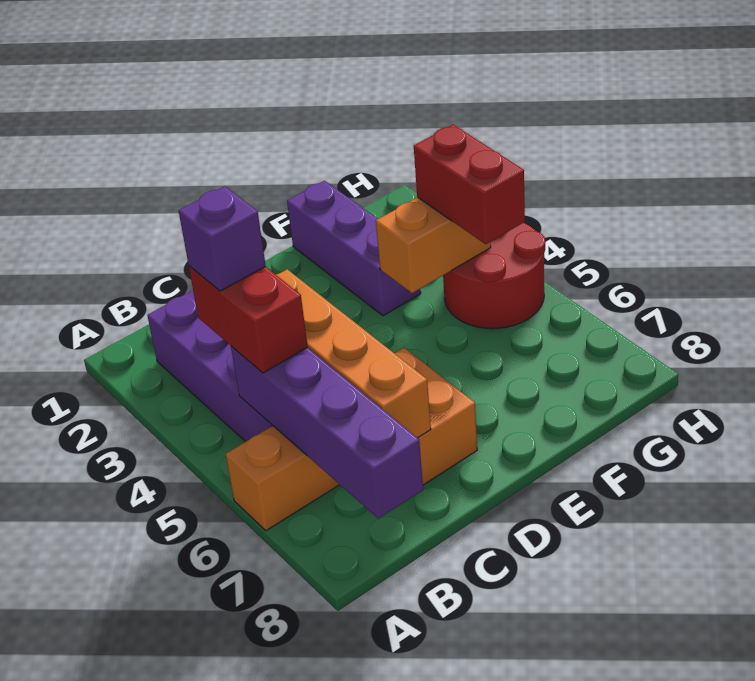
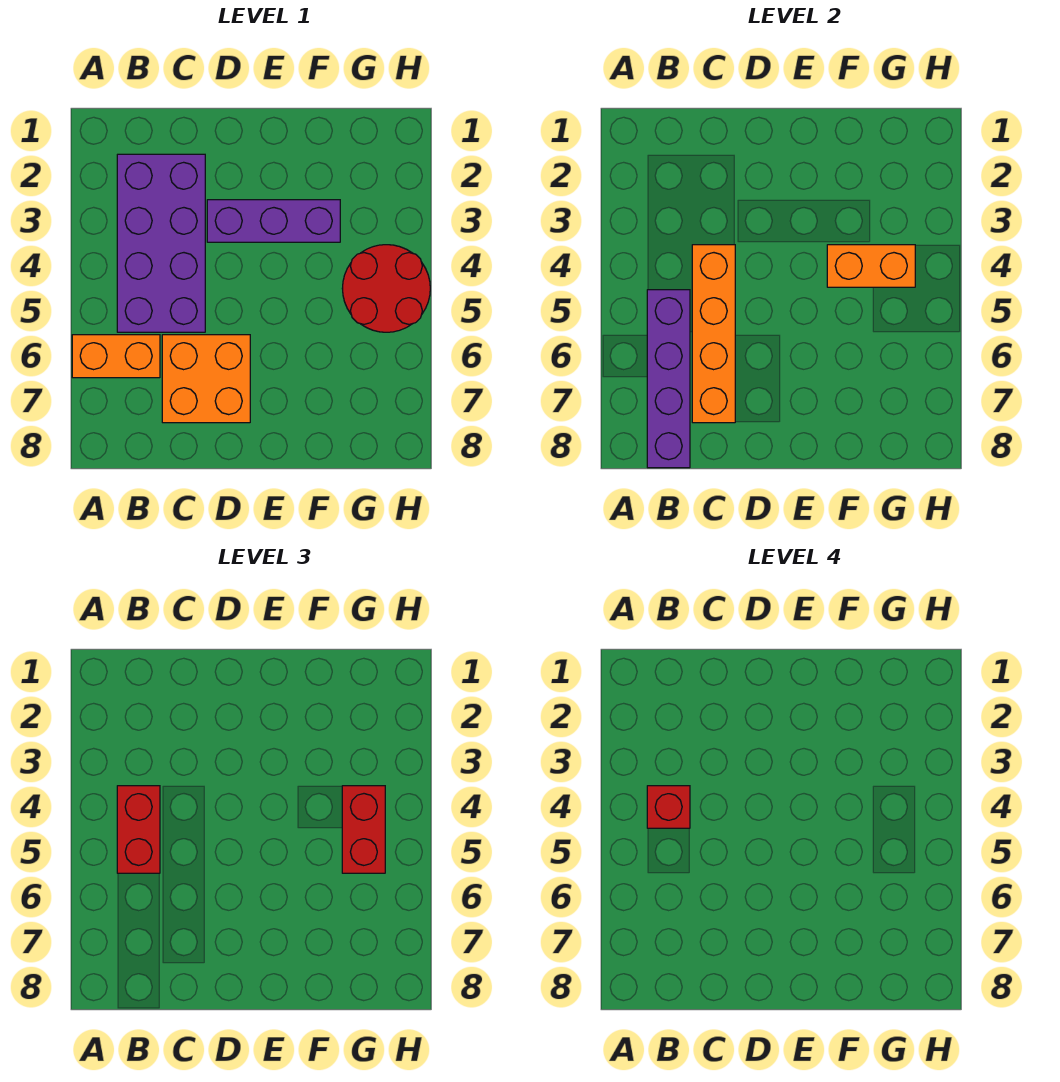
purple 1x1 brick [179,186,266,291] -> red 1x1 brick [647,786,690,828]
purple 1x3 brick [287,181,421,316] -> purple 1x3 brick turned to [207,200,340,242]

